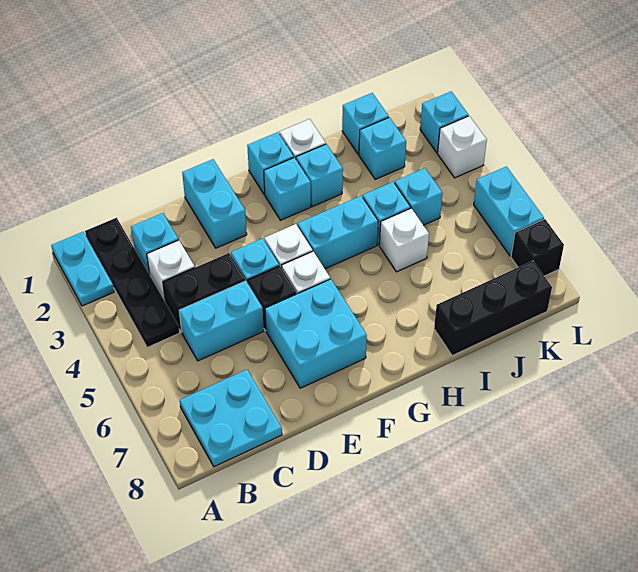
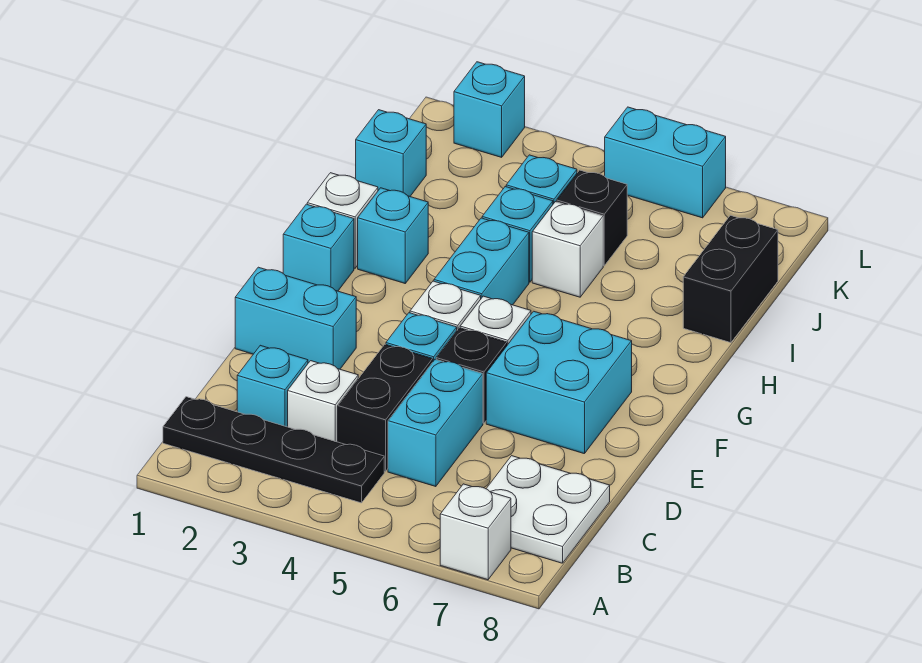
cyan 1x2 plate [51,232,114,306] -> none
cyan 2x2 plate [180,370,282,467] -> white 2x2 plate [486,456,610,563]
cyan 1x1 brick [264,158,311,220] -> none
black 1x3 brick [434,261,552,356] -> black 1x2 brick [683,215,778,343]
cyan 1x1 brick [359,117,406,179] -> none
white 1x1 brick [438,116,487,178] -> white 1x1 brick moved to [440,484,511,580]
black 1x1 brick [511,219,564,276] -> black 1x1 brick moved to [557,170,627,266]

